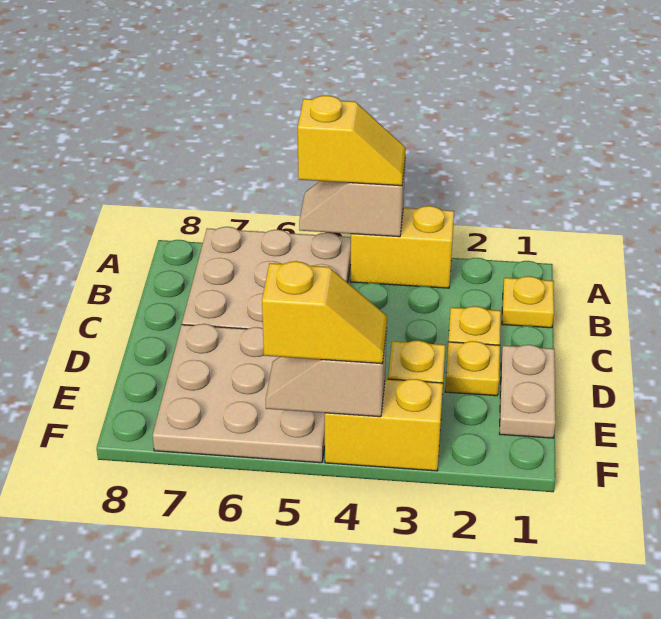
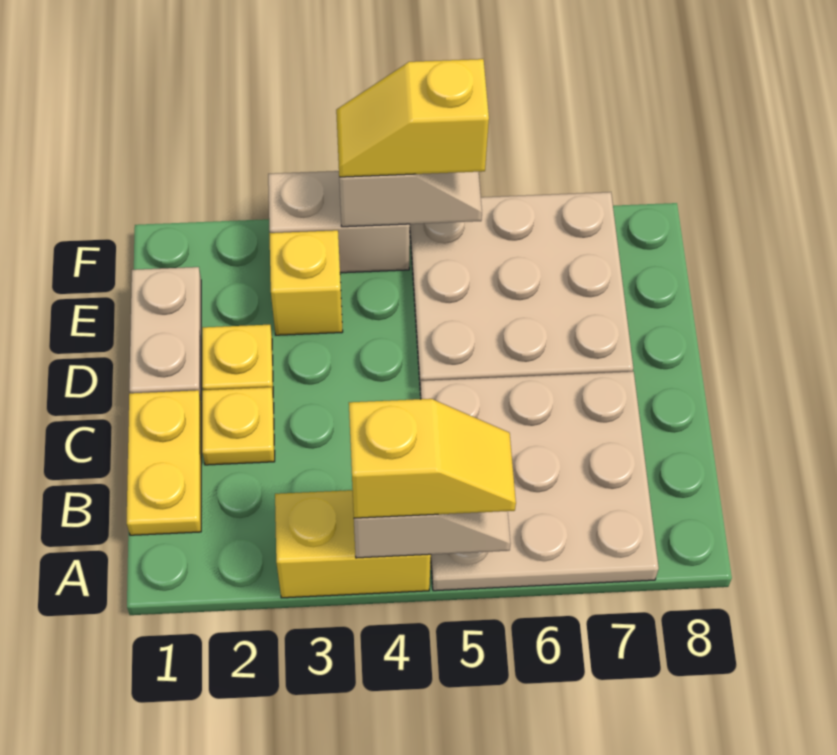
yellow 1x2 slope [298,96,406,186] -> yellow 1x2 slope turned to [349,399,516,518]
yellow 1x1 plate [502,276,554,328] -> yellow 1x2 plate [127,390,201,535]
yellow 1x2 brick [325,379,443,471] -> tan 1x2 brick [268,171,410,273]

